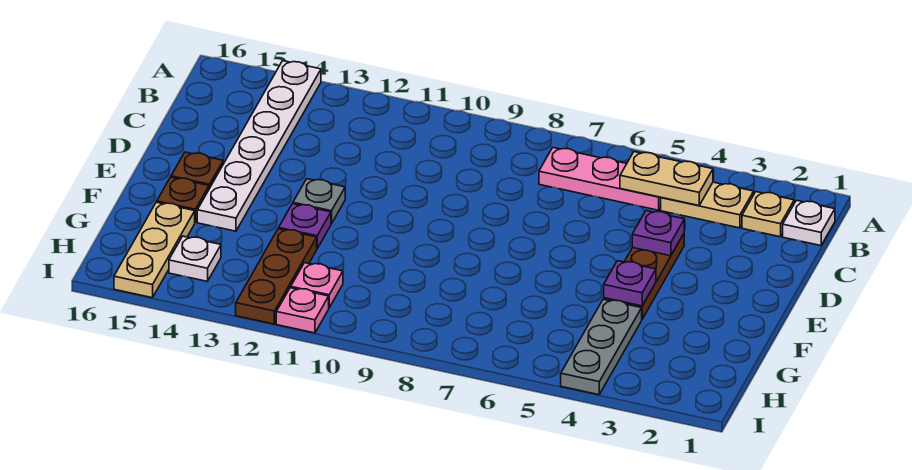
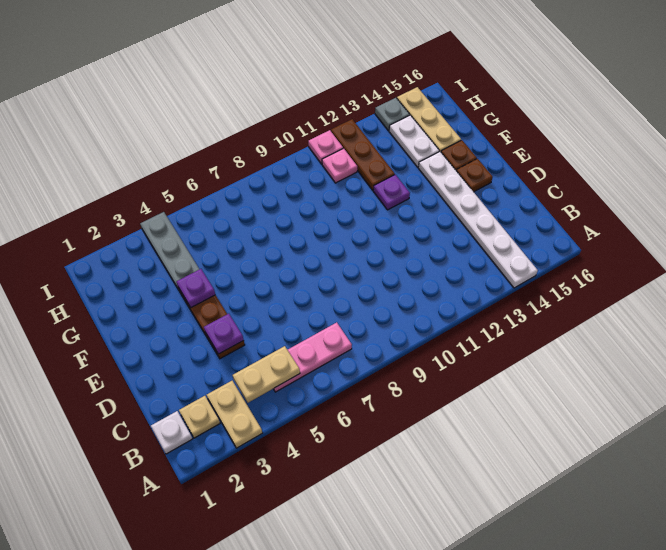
tan 1x2 plate [661,182,754,228] -> tan 1x2 plate turned to [207,381,262,448]
grey 1x1 plate [293,179,345,224] -> grey 1x1 plate moved to [375,98,410,131]
white 1x1 plate [169,236,221,281] -> white 1x2 plate [389,115,439,167]

